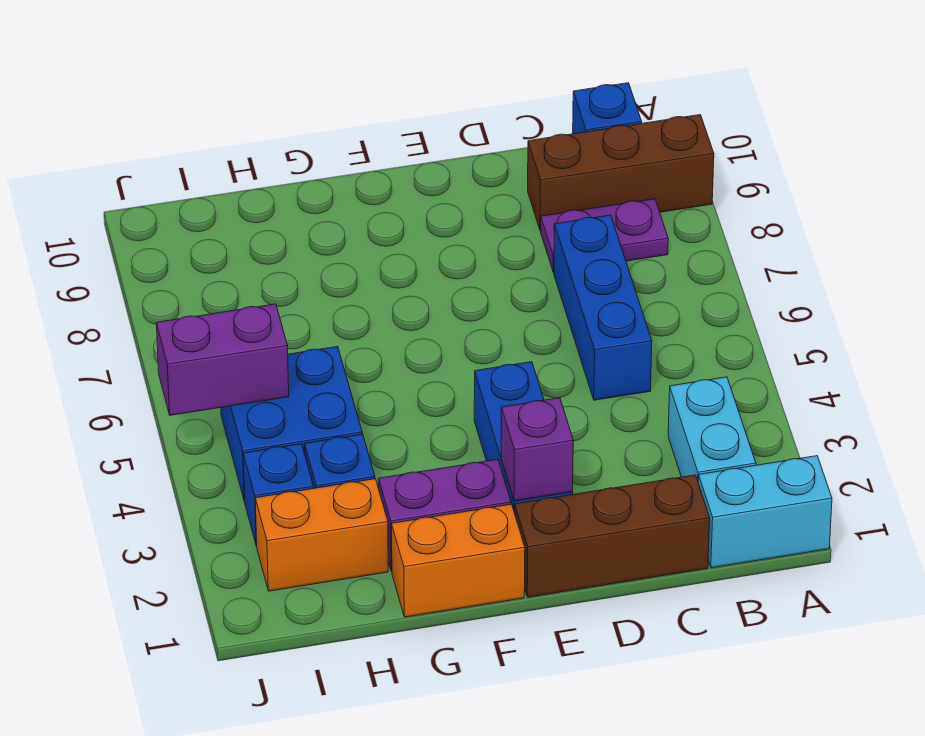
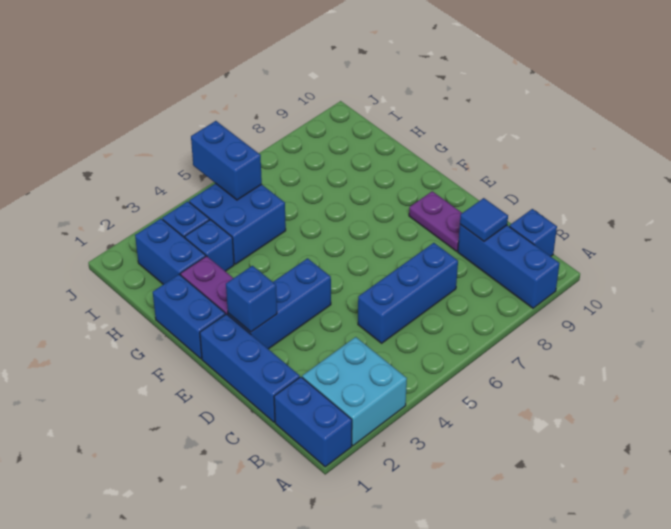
cyan 1x2 brick [698,456,832,568] -> blue 1x2 brick [274,377,352,467]
brown 1x3 brick [528,115,714,231] -> blue 1x3 brick [458,224,560,308]
cyan 1x2 brick [668,377,756,480] -> cyan 2x2 brick [302,337,407,446]
purple 1x2 plate [541,199,668,272] -> purple 1x2 plate moved to [409,191,462,251]
brown 1x3 brick [515,475,710,597] -> blue 1x3 brick [200,314,300,422]
none -> blue 1x1 tile [460,198,508,241]
purple 1x1 brick [501,398,573,501] -> blue 1x1 brick [226,266,277,332]
orange 1x2 brick [391,504,525,617] -> blue 1x2 brick [153,274,225,359]
orange 1x2 brick [255,479,388,591] -> blue 1x2 brick [135,219,206,284]
purple 1x2 brick [157,304,289,415] -> blue 1x2 brick [191,121,262,200]

